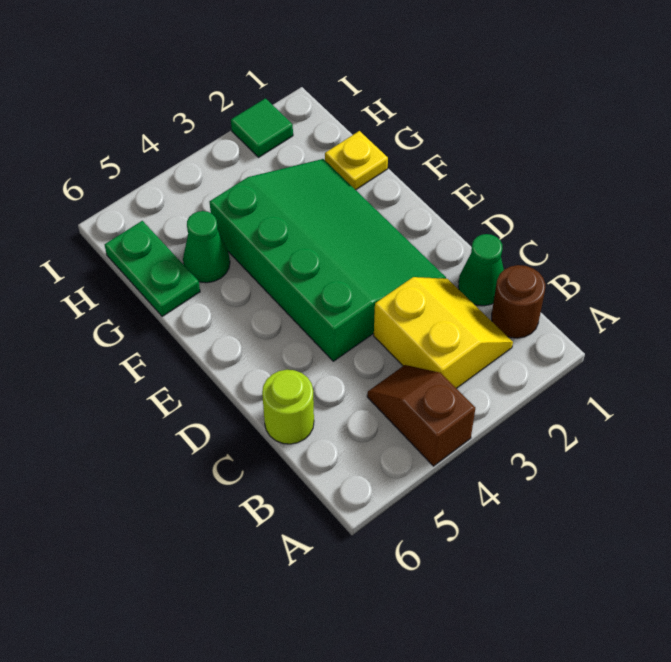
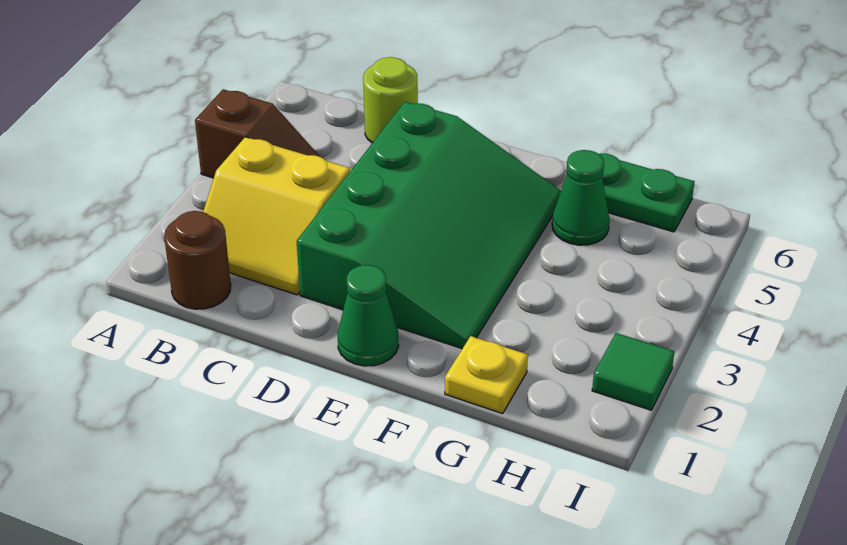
green 1x1 cone [458,234,504,306] -> green 1x1 cone moved to [338,265,399,366]
green 3x4 slope [210,159,446,361] -> green 3x4 slope turned to [297,102,561,349]

